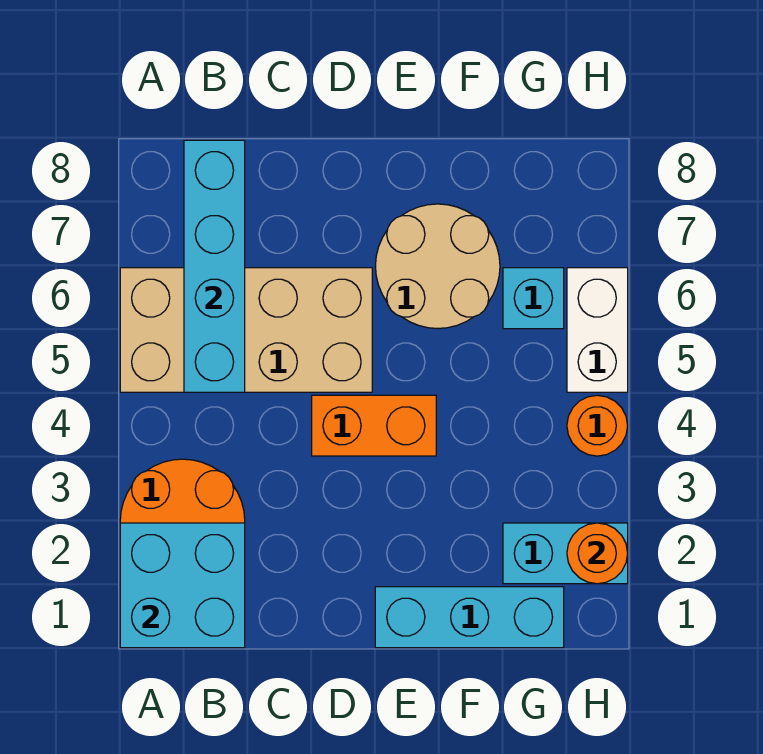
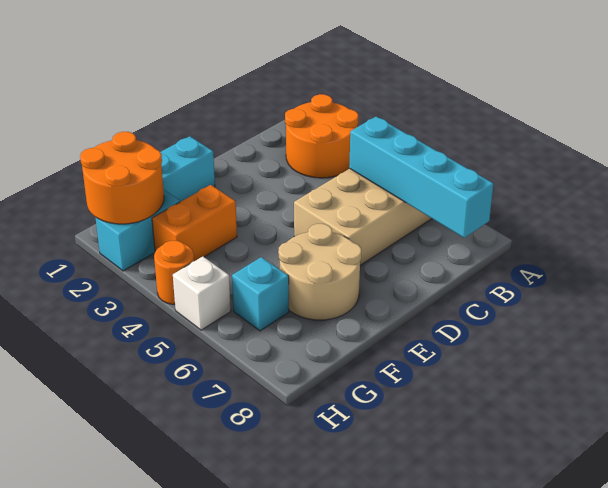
cyan 2x2 brick [120,523,245,648] -> none
orange 1x2 brick [312,395,436,456] -> orange 1x2 brick moved to [152,185,237,261]
orange 1x1 round brick [567,523,628,584] -> orange 2x2 round brick [80,132,164,224]
white 1x2 brick [567,268,628,392] -> white 1x1 brick [173,257,231,330]

